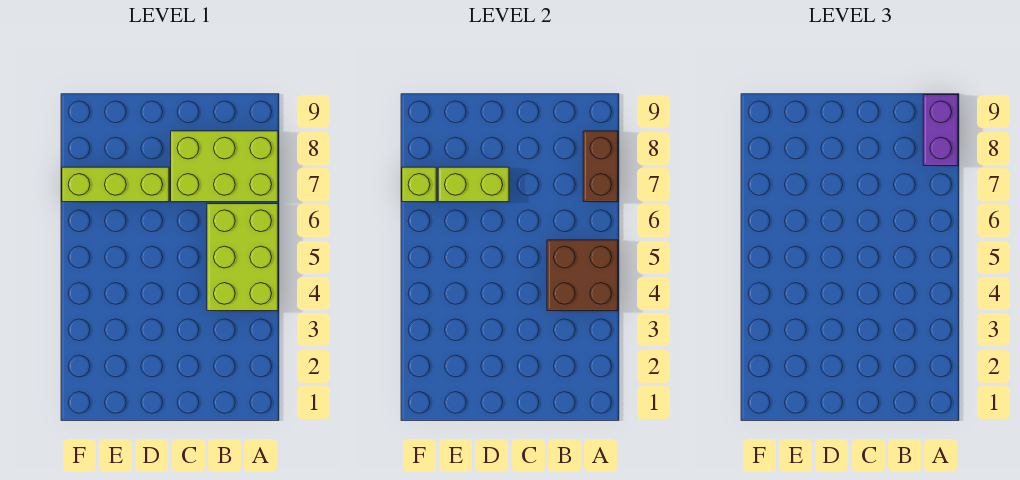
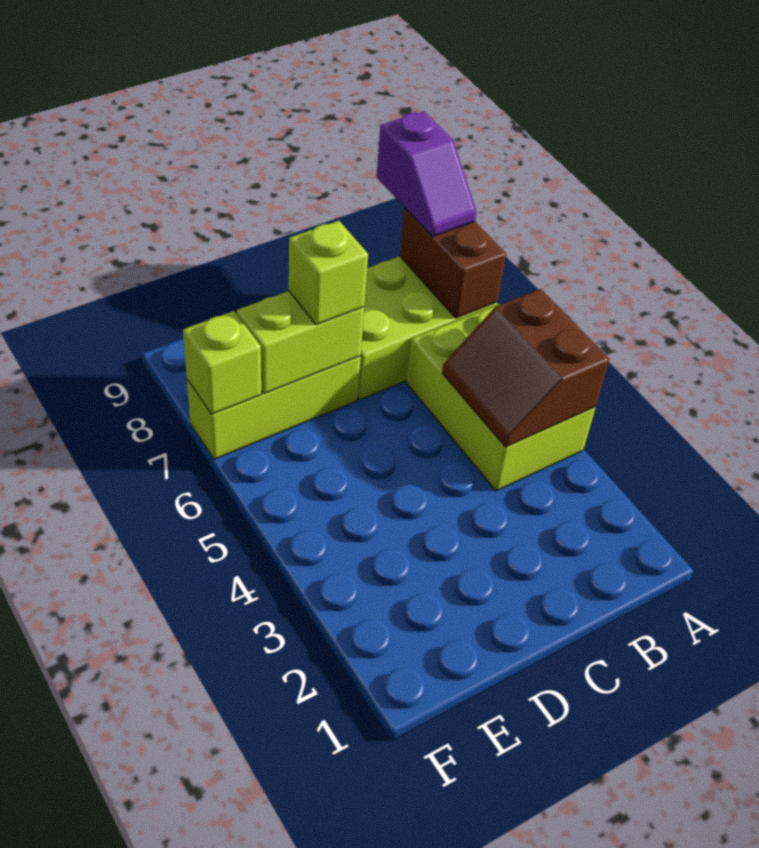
brown 2x2 brick [547,240,618,311] -> brown 2x2 slope [442,289,610,447]
purple 1x2 brick [923,95,958,166] -> purple 1x2 slope [376,111,477,237]
none -> lime 1x1 brick [289,221,368,325]

